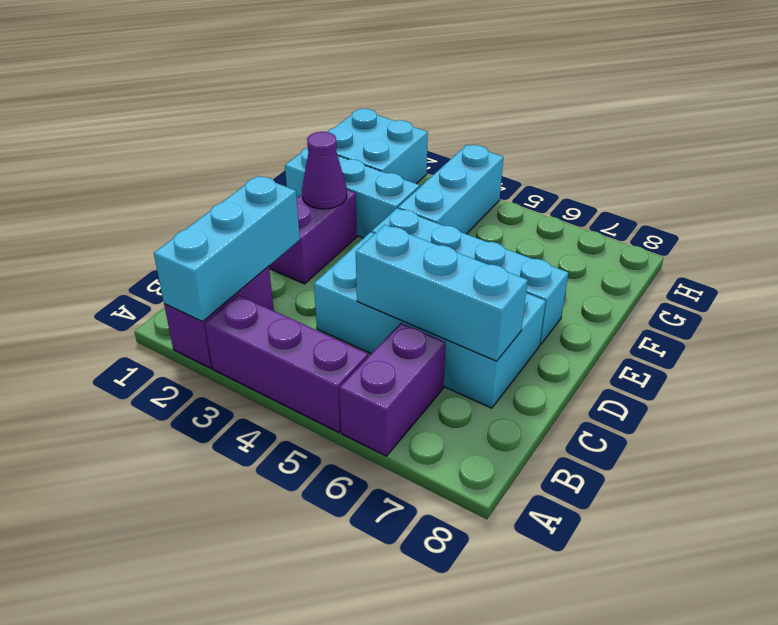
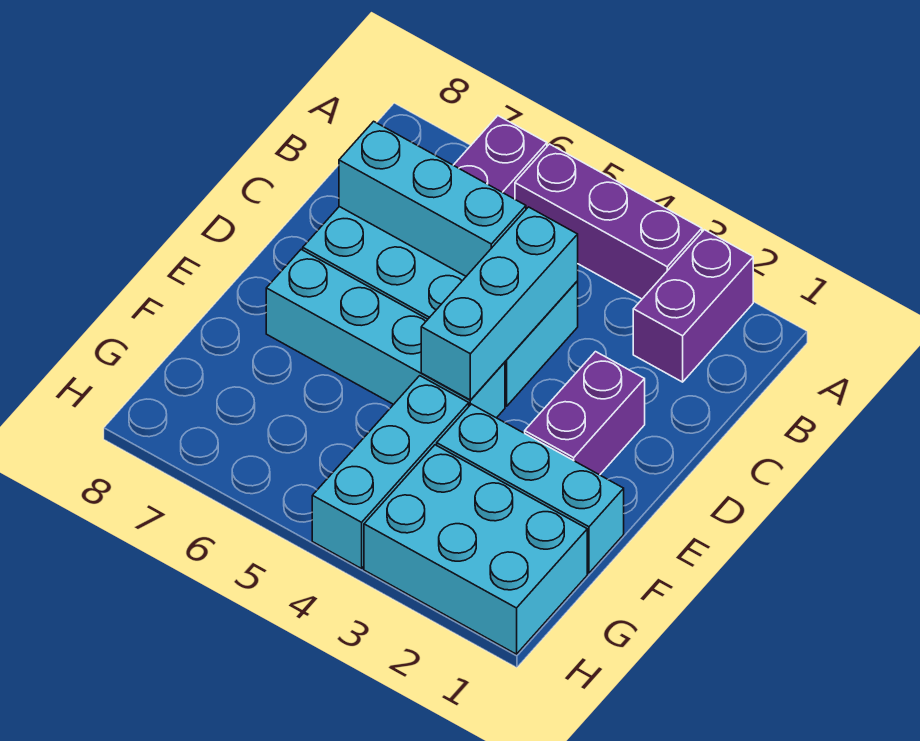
cyan 1x3 brick [154,176,300,322] -> cyan 1x3 brick moved to [421,207,578,400]
purple 1x1 cone [302,132,347,209] -> none
cyan 2x2 brick [328,109,428,184] -> cyan 2x3 brick [364,445,587,654]

